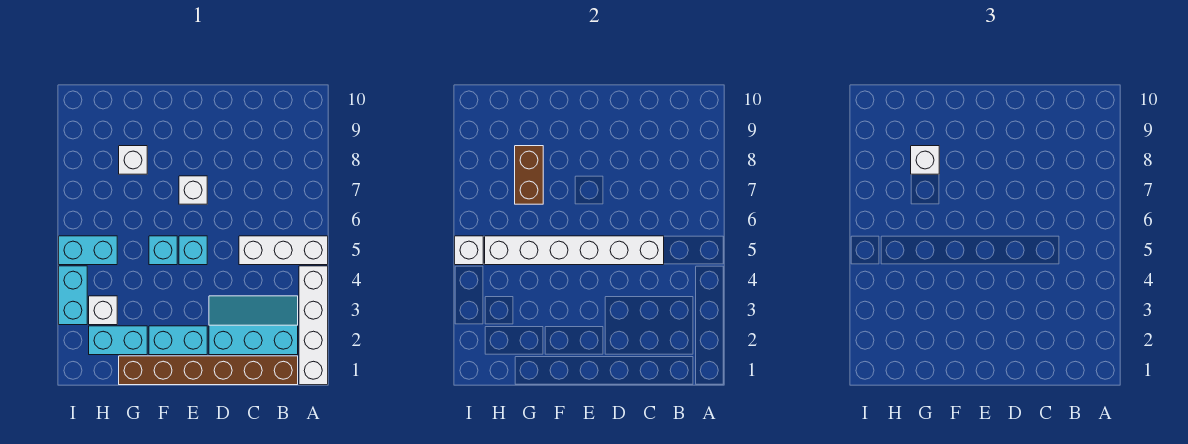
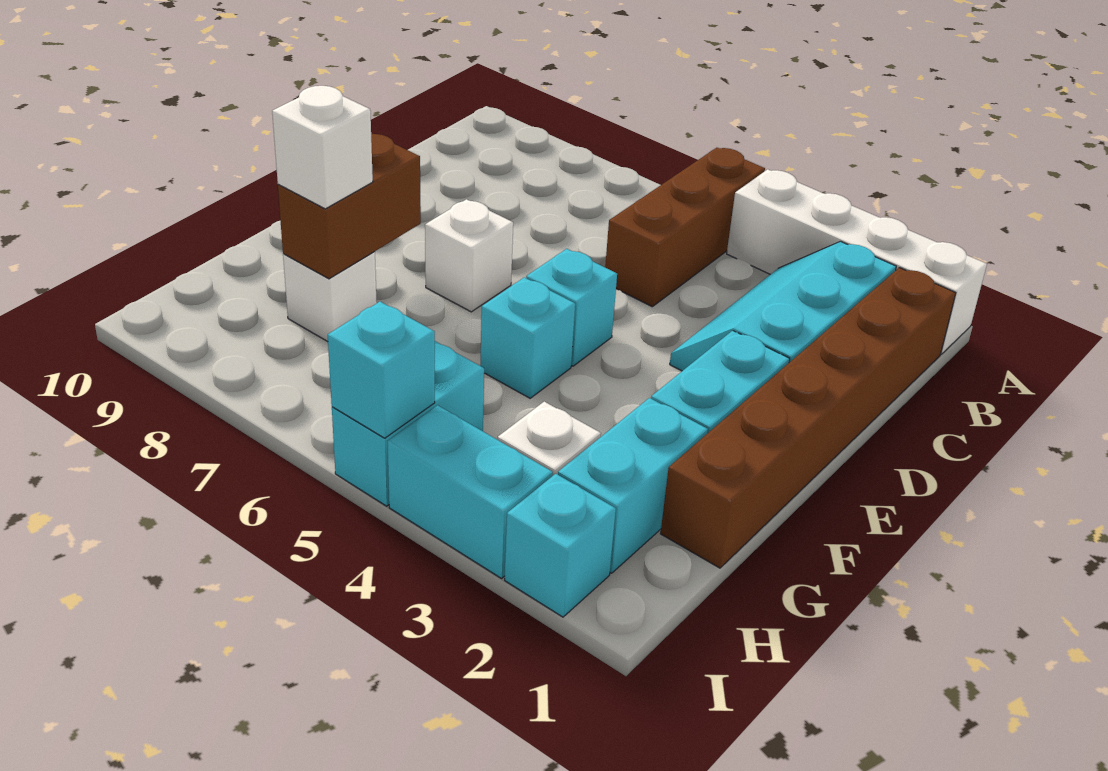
white 1x3 brick [239,236,328,265] -> brown 1x3 brick [605,148,765,307]
white 1x6 brick [485,236,664,265] -> none
brown 1x2 brick [515,146,543,204] -> brown 1x2 brick turned to [278,134,421,279]
none -> cyan 1x1 brick [505,474,616,617]
white 1x1 brick [455,236,483,265] -> cyan 1x1 brick [328,302,435,438]

